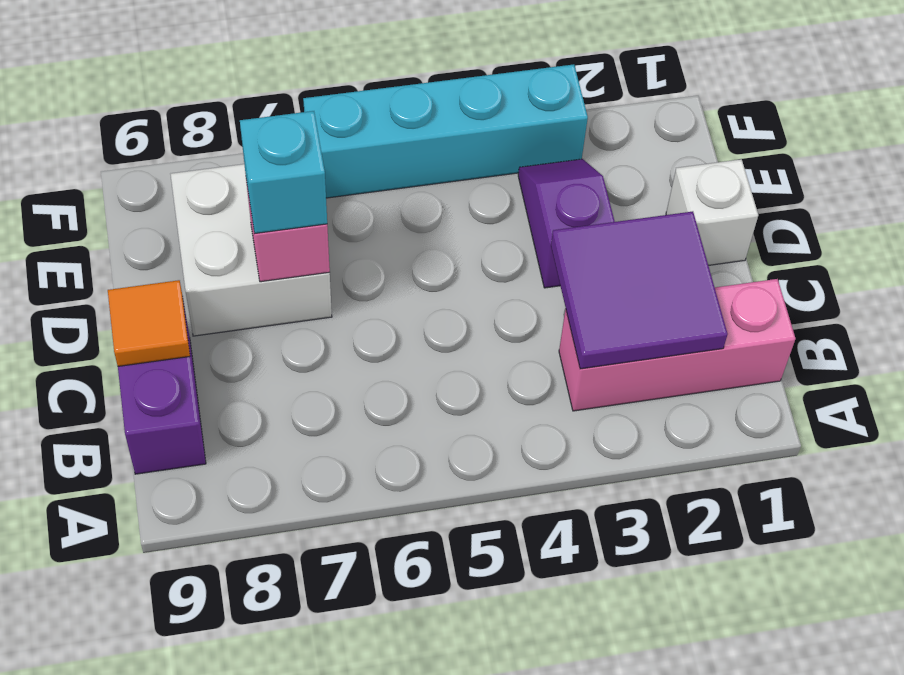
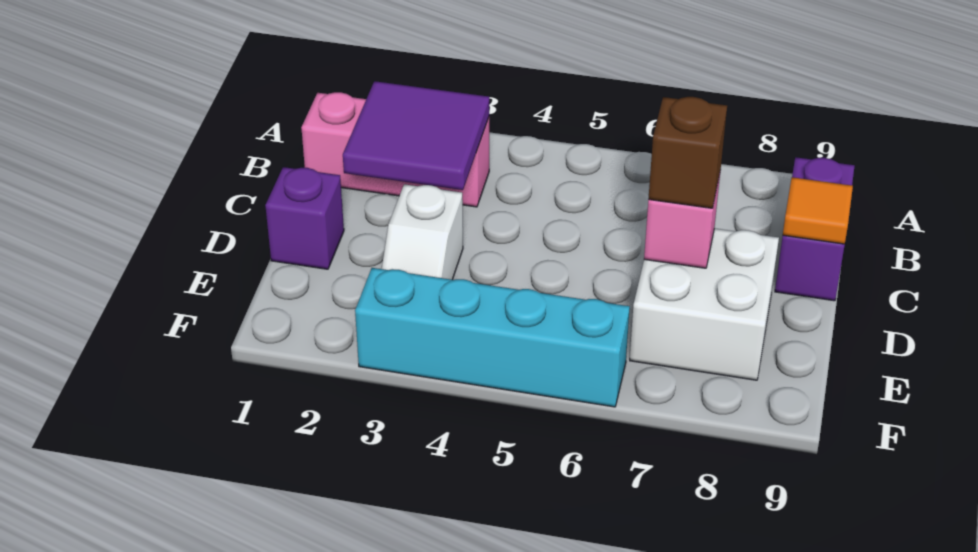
white 1x1 brick [666,159,758,265] -> purple 1x1 brick [265,167,344,269]
purple 1x2 slope [518,159,615,288] -> white 1x2 slope [382,184,463,280]
cyan 1x1 brick [240,111,327,233] -> brown 1x1 brick [648,97,727,208]

